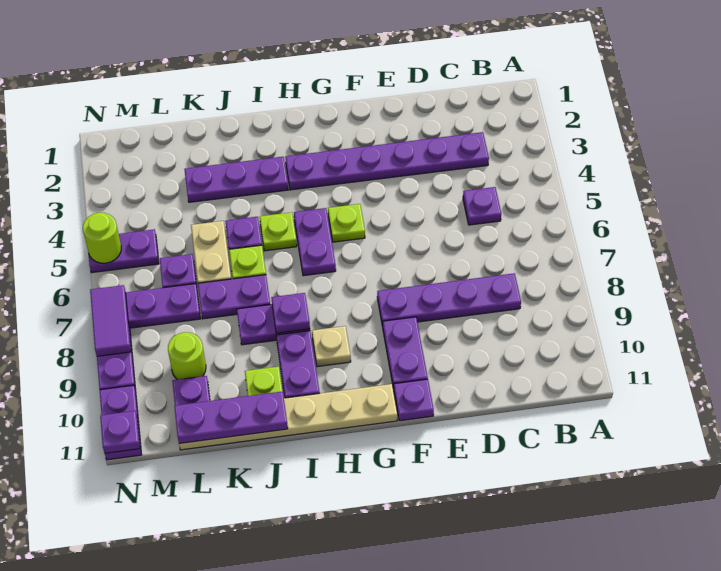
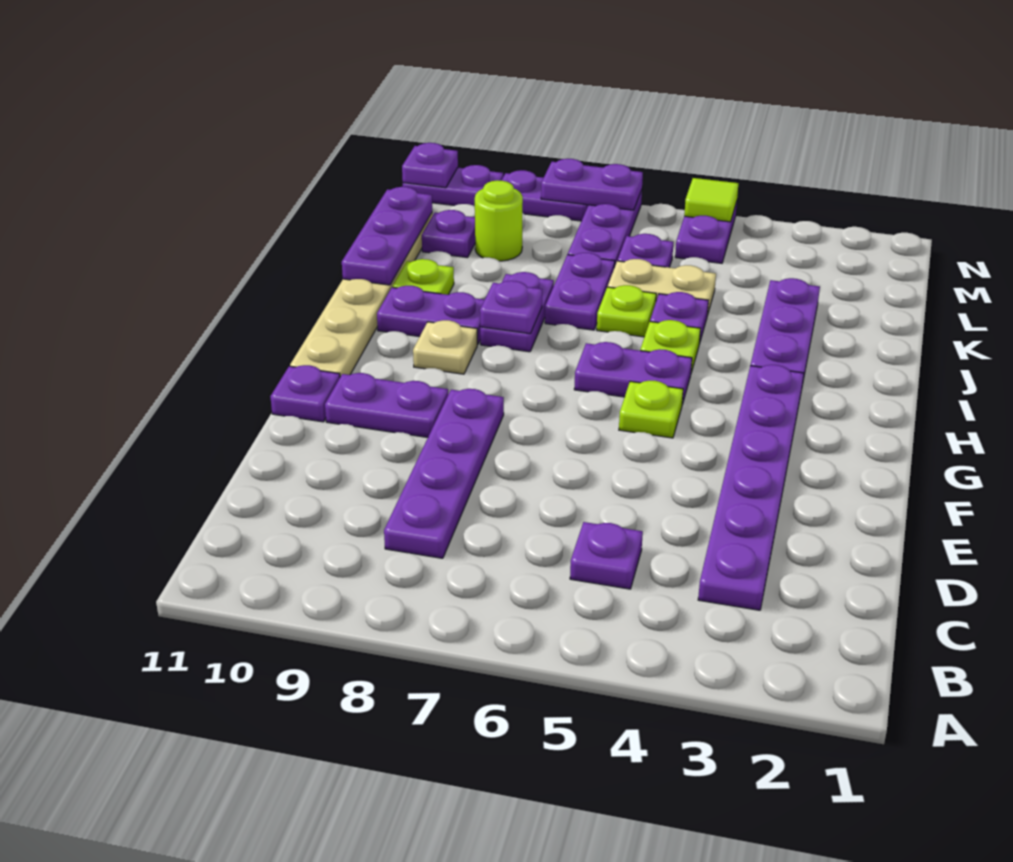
lime 1x1 round brick [83,213,121,263] -> lime 1x1 tile [684,178,738,222]
purple 1x2 tile [90,285,131,356] -> purple 1x2 plate [541,159,643,210]

